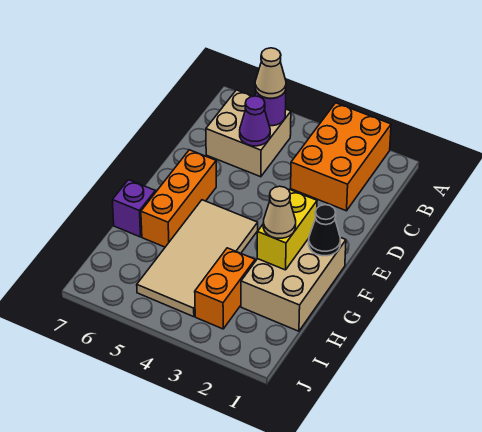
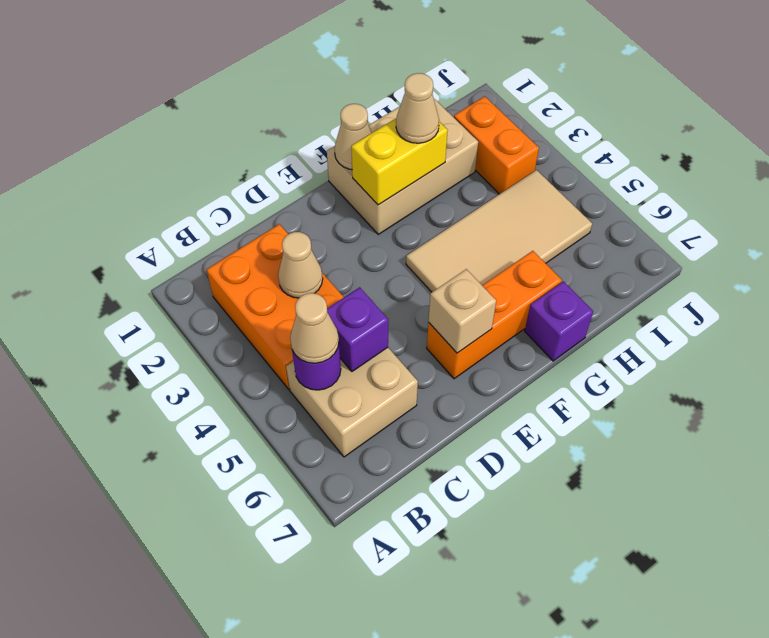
orange 2x3 brick [291,103,391,211] -> orange 2x3 brick turned to [206,224,344,389]
none -> tan 1x1 cone [278,232,323,298]
purple 1x1 cone [240,96,270,146] -> purple 1x1 brick [327,287,388,371]
none -> tan 1x1 brick [428,269,496,353]
black 1x1 cone [309,205,340,256] -> tan 1x1 cone [335,104,371,169]
orange 1x2 brick [195,248,255,329] -> orange 1x2 brick turned to [454,96,539,194]

